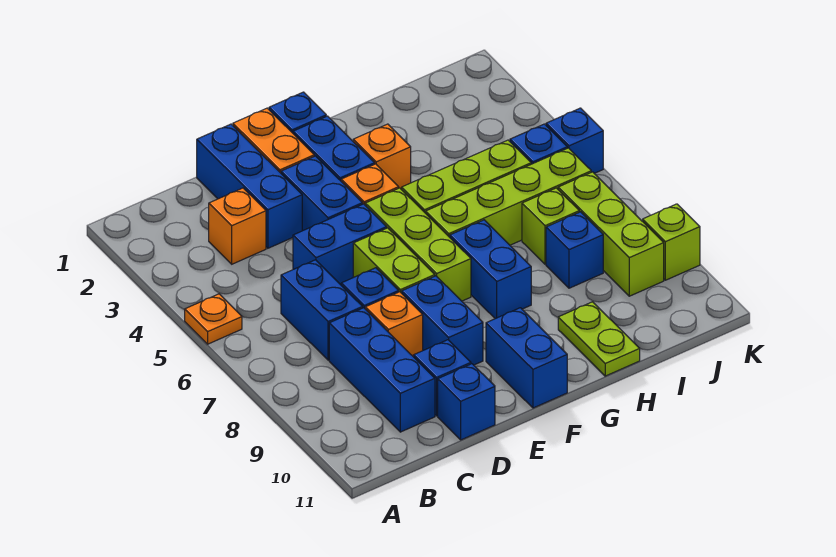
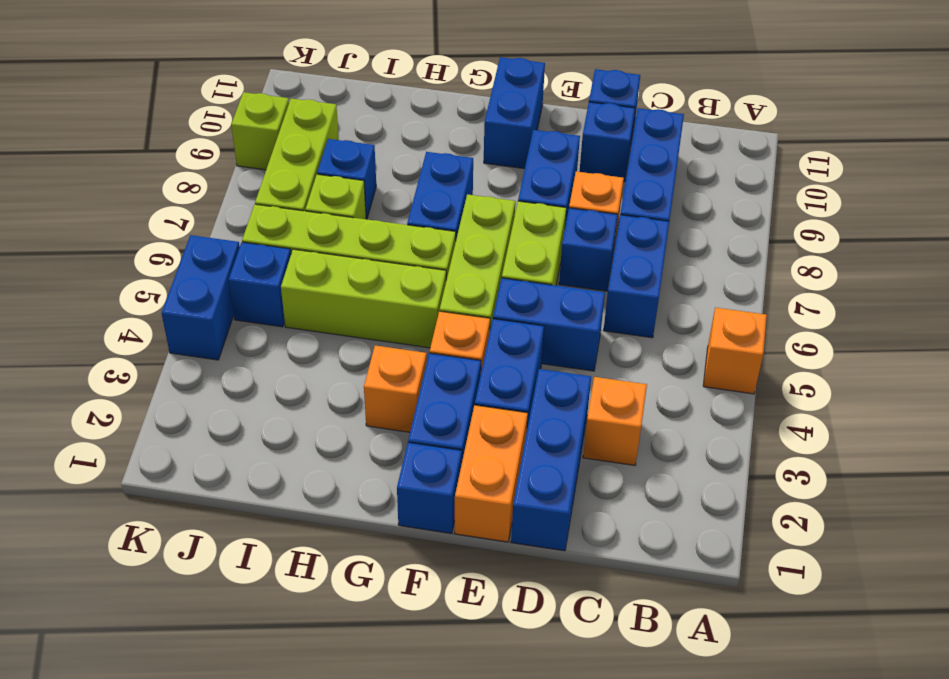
orange 1x1 plate [185,294,242,344] -> orange 1x1 brick [703,308,767,394]
lime 1x2 plate [558,302,640,376] -> none
blue 1x1 brick [546,108,603,173] -> blue 1x2 brick [162,235,240,360]

